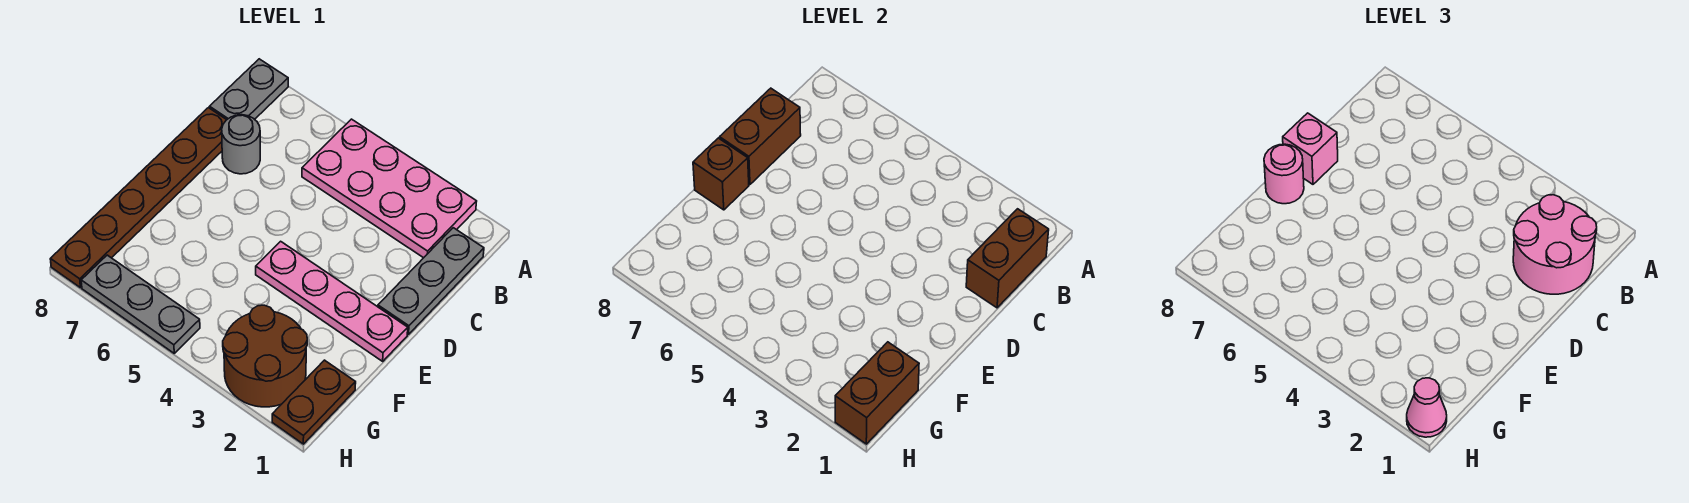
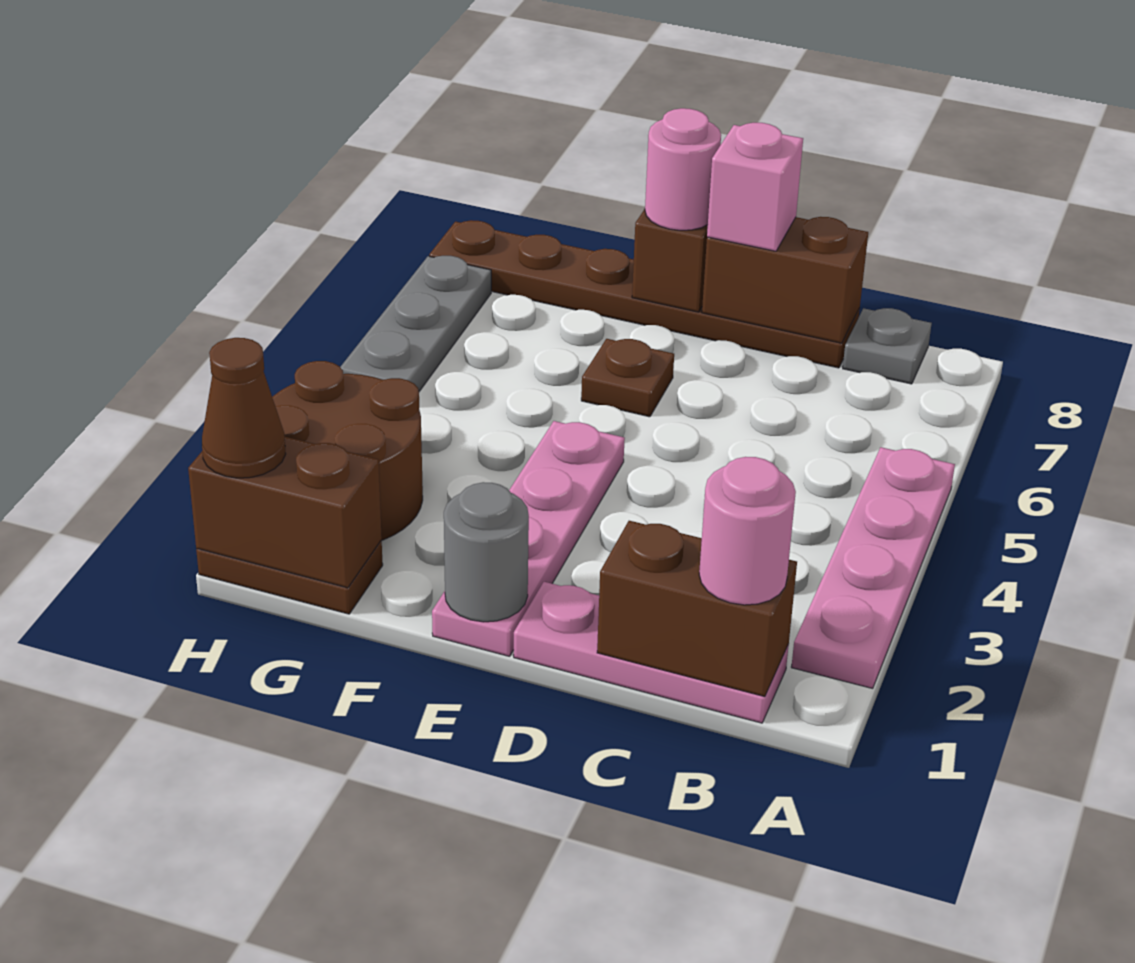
pink 2x4 plate [302,119,477,258] -> pink 1x4 plate [791,447,955,688]
grey 1x2 plate [210,59,288,120] -> grey 1x1 plate [843,308,932,384]
grey 1x3 plate [378,228,484,335] -> pink 1x3 plate [514,582,789,723]
pink 2x2 round brick [1513,195,1597,294] -> pink 1x1 round brick [699,457,796,605]
grey 1x1 round brick [222,115,260,174] -> grey 1x1 round brick moved to [444,482,529,622]
none -> brown 1x1 plate [581,339,674,417]
pink 1x1 cone [1407,378,1447,437] -> brown 1x1 cone [202,338,286,478]

